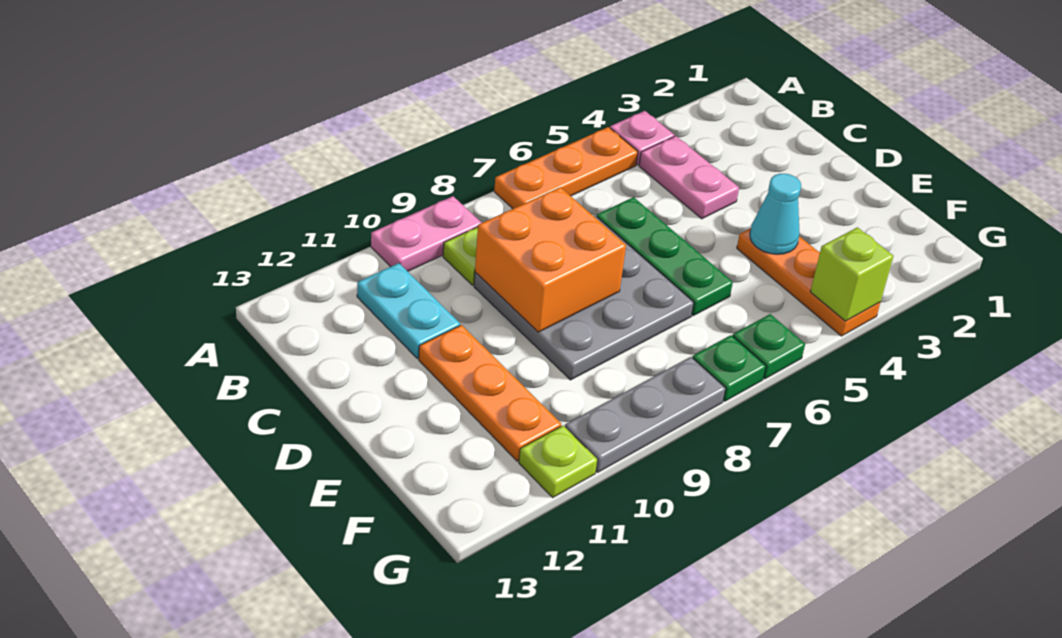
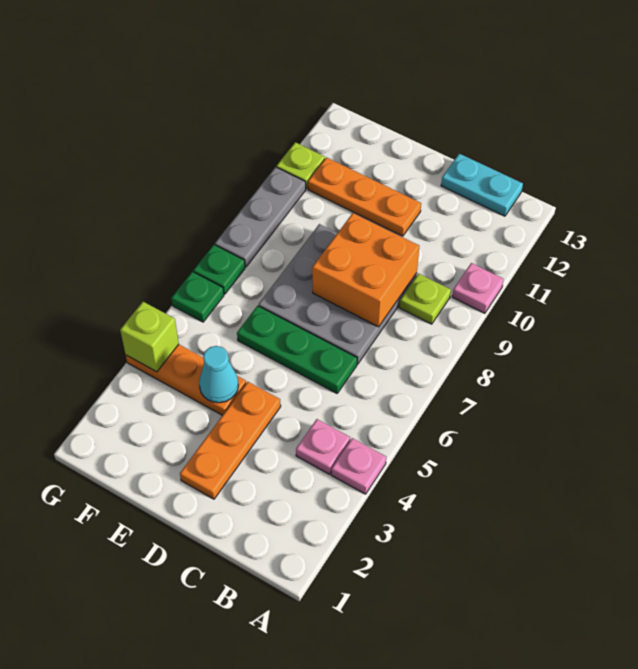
orange 1x3 plate [494,127,638,209] -> orange 1x3 plate moved to [180,382,281,499]
pink 1x2 plate [371,196,482,271] -> pink 1x1 plate [452,263,504,313]
pink 1x2 plate [639,136,739,219] -> pink 1x1 plate [296,419,350,474]
cyan 1x2 plate [357,263,460,358] -> cyan 1x2 plate moved to [441,154,523,216]

